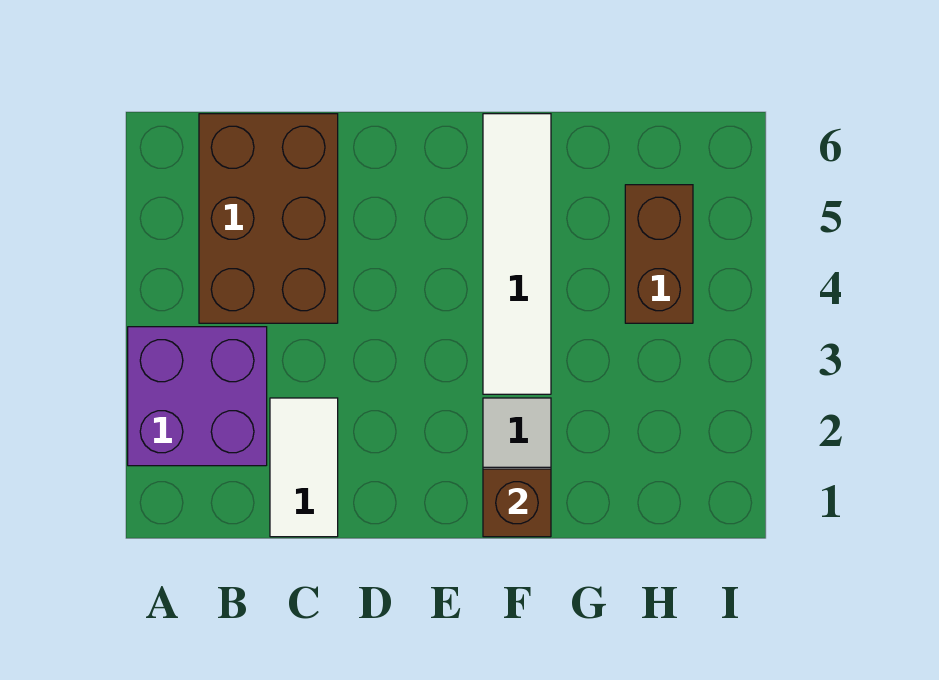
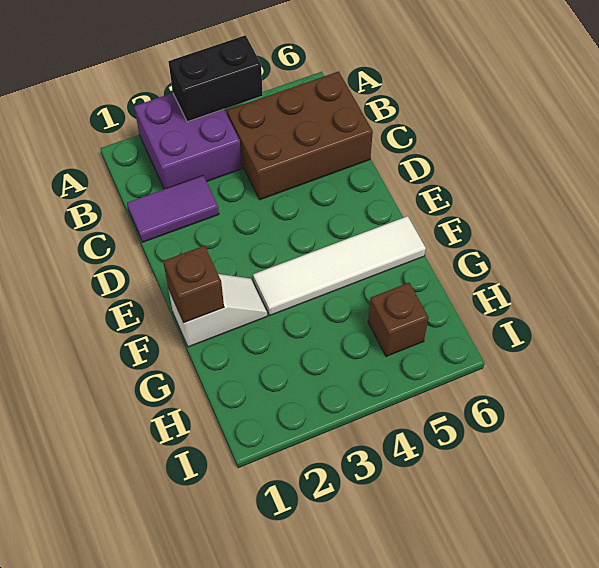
none -> black 1x2 brick [168,35,263,122]
white 1x2 tile [270,398,338,537] -> purple 1x2 tile [127,176,219,242]
brown 1x2 brick [625,185,693,323] -> brown 1x1 brick [368,283,429,356]

